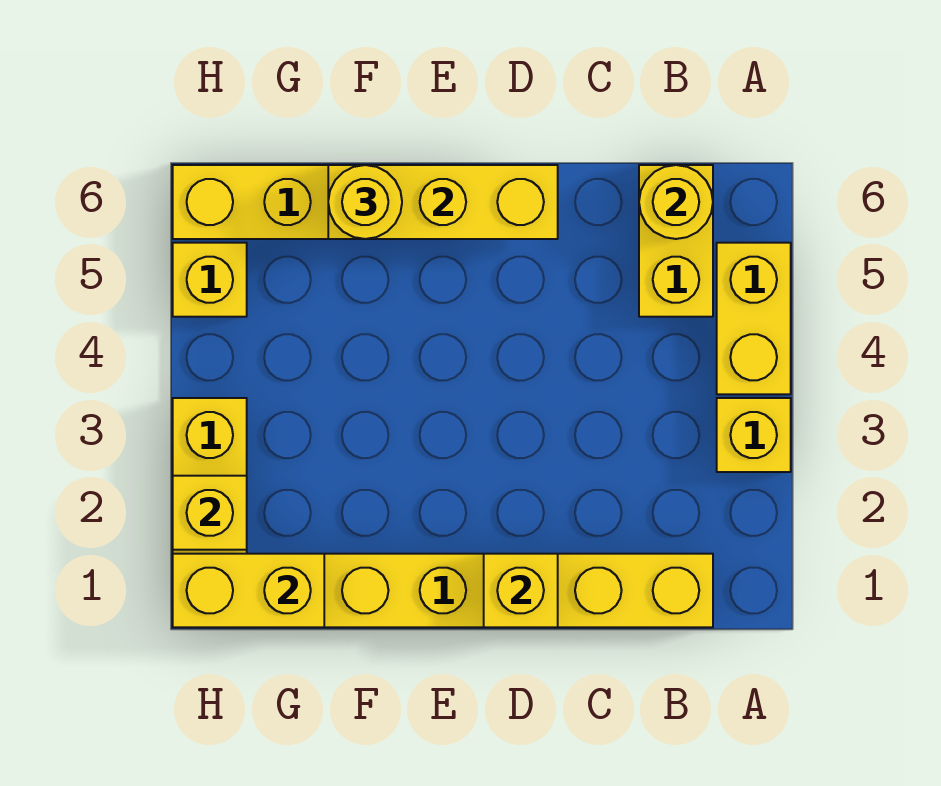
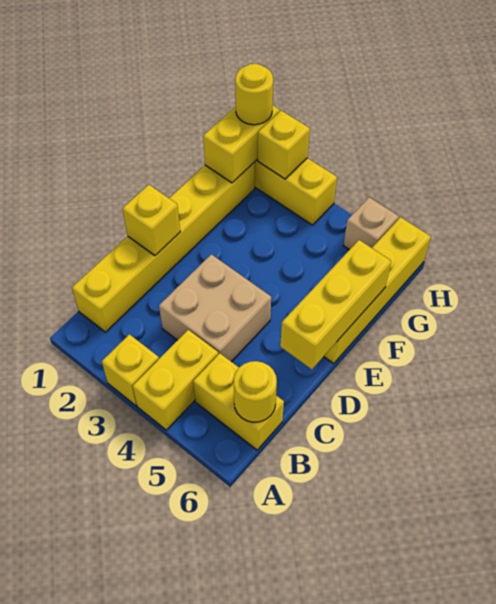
yellow 1x2 brick [717,243,791,394] -> yellow 1x2 brick turned to [133,330,218,430]
none -> tan 2x2 brick [159,254,271,362]
yellow 1x1 round brick [328,165,402,239] -> yellow 1x1 round brick moved to [235,64,273,125]
yellow 1x1 brick [173,243,247,317] -> tan 1x1 brick [343,197,399,250]

